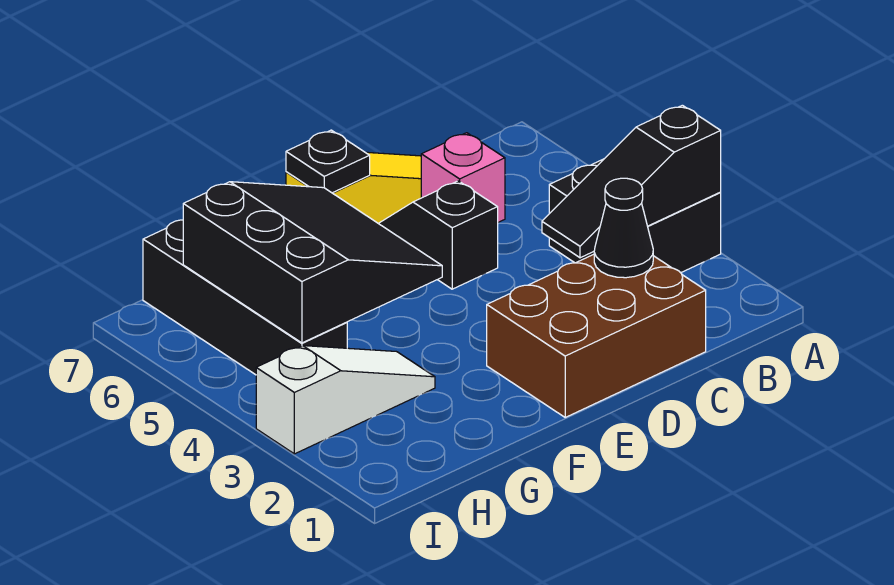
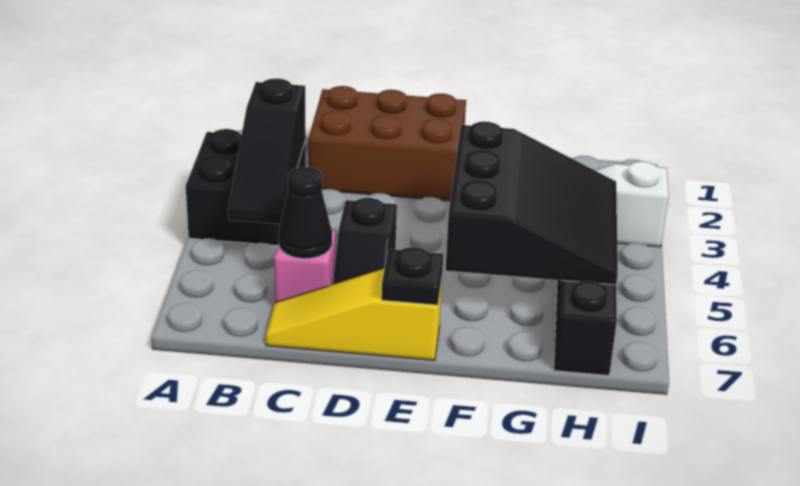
black 1x3 slope [542,105,721,258] -> black 1x3 slope turned to [228,79,306,224]
black 1x1 cone [594,178,653,278] -> black 1x1 cone moved to [278,167,332,259]
black 3x3 slope [183,182,442,343] -> black 3x3 slope turned to [446,122,618,285]

